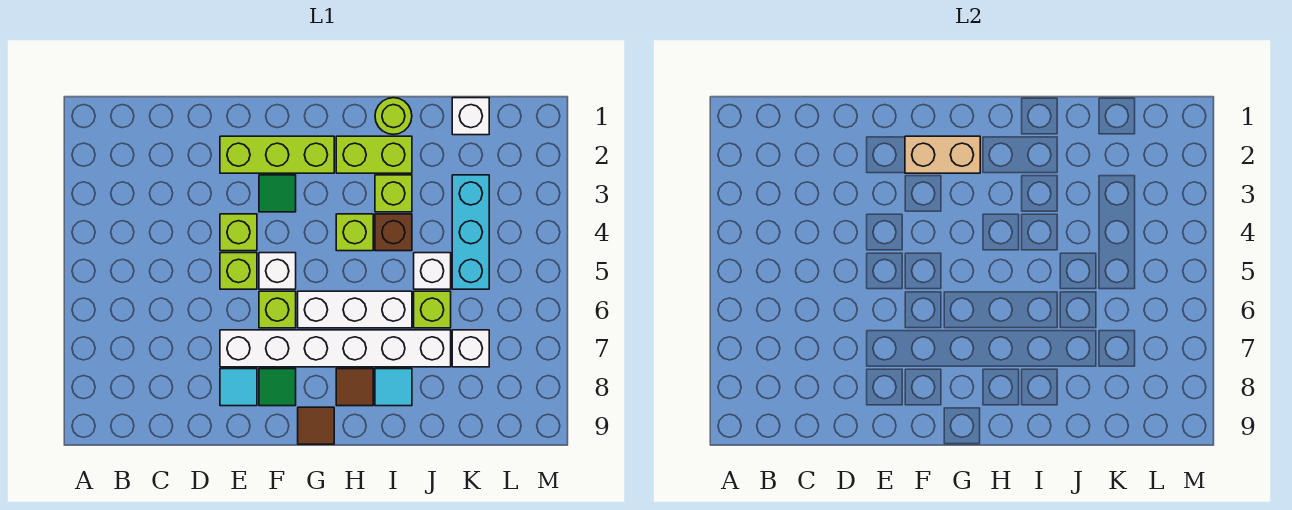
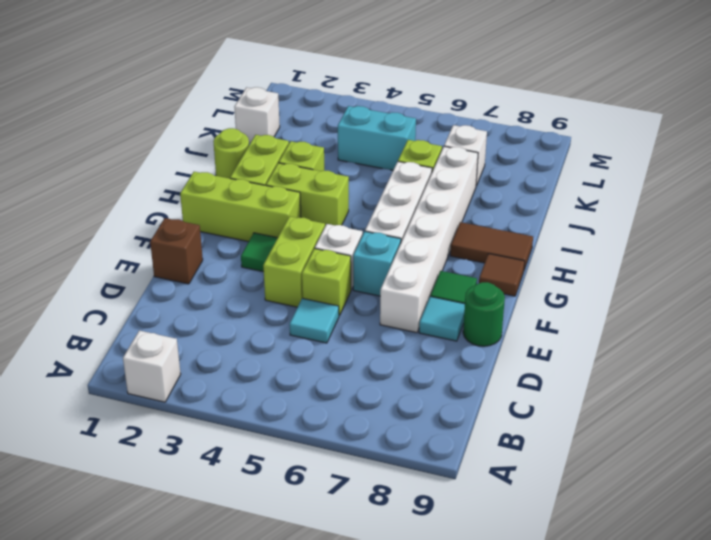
lime 1x3 brick [220,136,334,173] -> lime 1x3 brick turned to [180,172,301,242]
lime 1x1 brick [220,214,257,251] -> lime 1x2 brick [263,216,325,307]
none -> green 1x1 round brick [463,282,505,346]
tan 1x2 brick [905,136,980,173] -> none
lime 1x1 brick [259,291,296,328] -> cyan 1x1 brick [353,232,401,296]
lime 1x1 brick [336,214,373,251] -> lime 1x2 brick [266,163,349,226]
brown 1x1 tile [336,369,373,406] -> brown 1x2 tile [450,222,533,270]
brown 1x1 brick [375,214,412,251] -> brown 1x1 brick moved to [150,218,203,284]
cyan 1x1 tile [375,369,412,406] -> cyan 1x1 tile moved to [290,298,339,343]
white 1x1 brick [414,253,451,289] -> white 1x1 brick moved to [123,331,181,402]
cyan 1x3 brick [452,175,489,289] -> cyan 1x2 brick [338,106,416,170]

